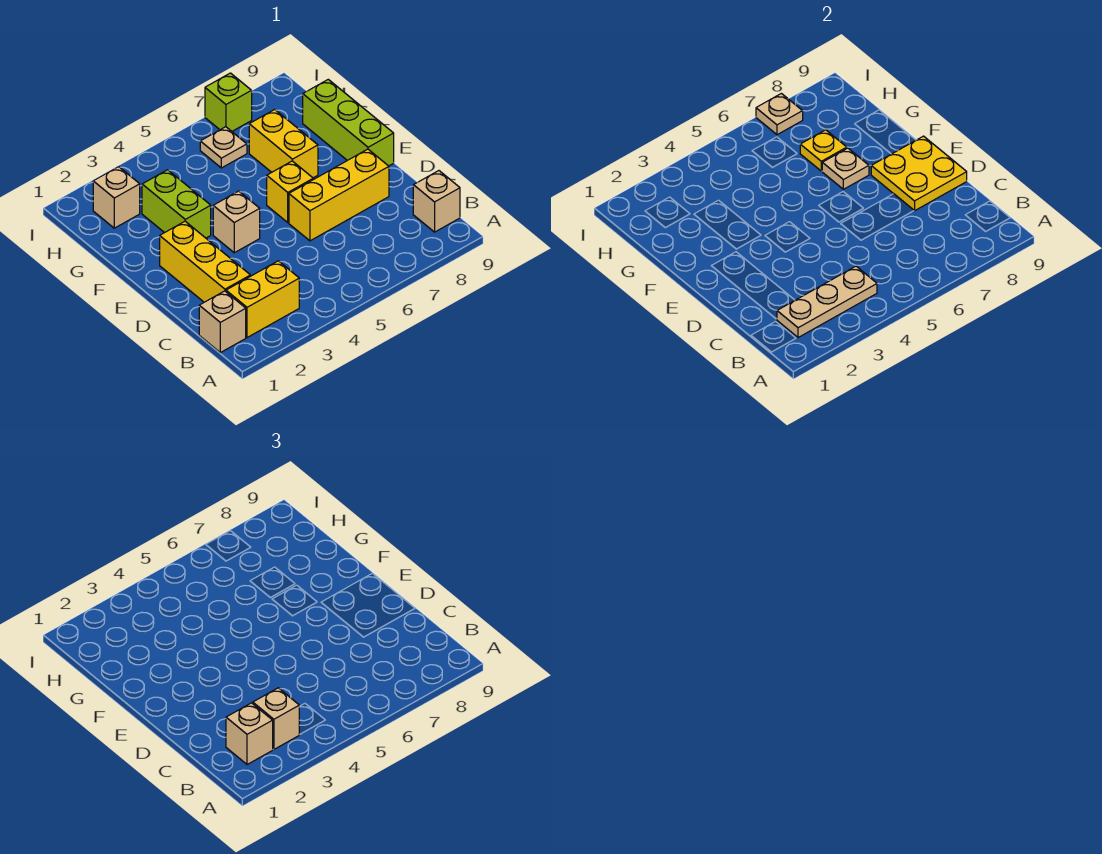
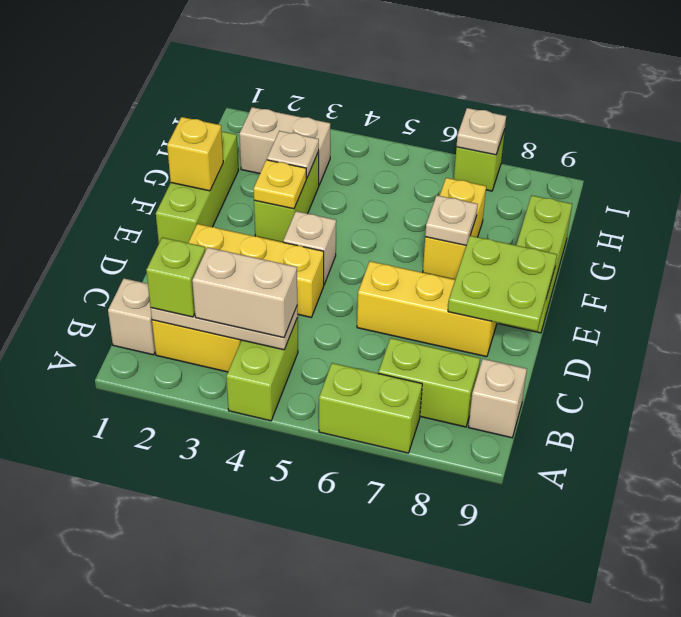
none -> lime 1x2 brick [226,318,298,421]
none -> lime 1x2 brick [319,363,422,453]
tan 1x1 brick [226,703,273,765] -> lime 1x1 brick [146,237,205,317]
tan 1x1 brick [253,688,299,749] -> tan 1x2 brick [192,247,297,338]
none -> lime 1x2 brick [378,338,480,427]
yellow 1x3 brick [160,221,250,302] -> yellow 1x3 brick turned to [188,224,324,317]
yellow 2x2 plate [871,136,967,211] -> lime 2x2 plate [448,236,557,331]
none -> lime 1x3 brick [156,132,238,243]
yellow 1x1 brick [267,161,313,222] -> yellow 1x1 brick moved to [167,117,223,191]
yellow 1x1 plate [800,130,847,171] -> yellow 1x1 plate moved to [254,160,306,209]
tan 1x1 brick [93,167,140,228] -> tan 1x2 brick [239,107,330,185]
tan 1x1 plate [200,127,247,168] -> tan 1x1 plate moved to [267,131,319,179]

